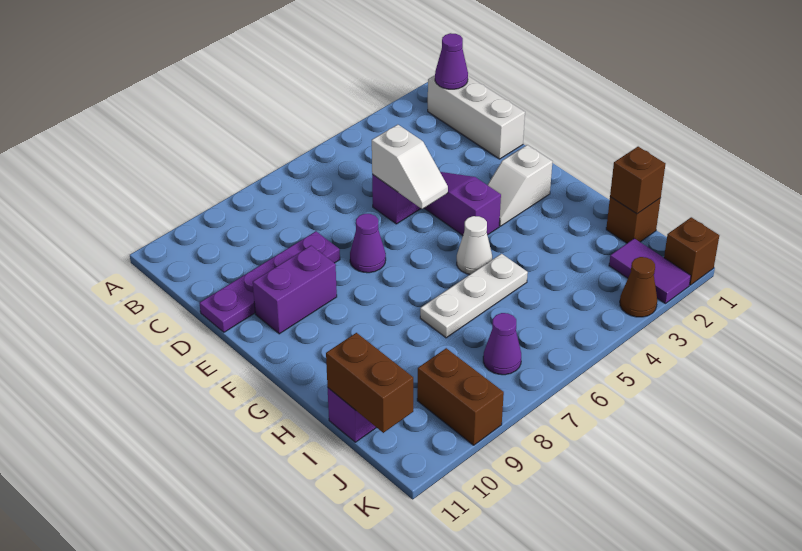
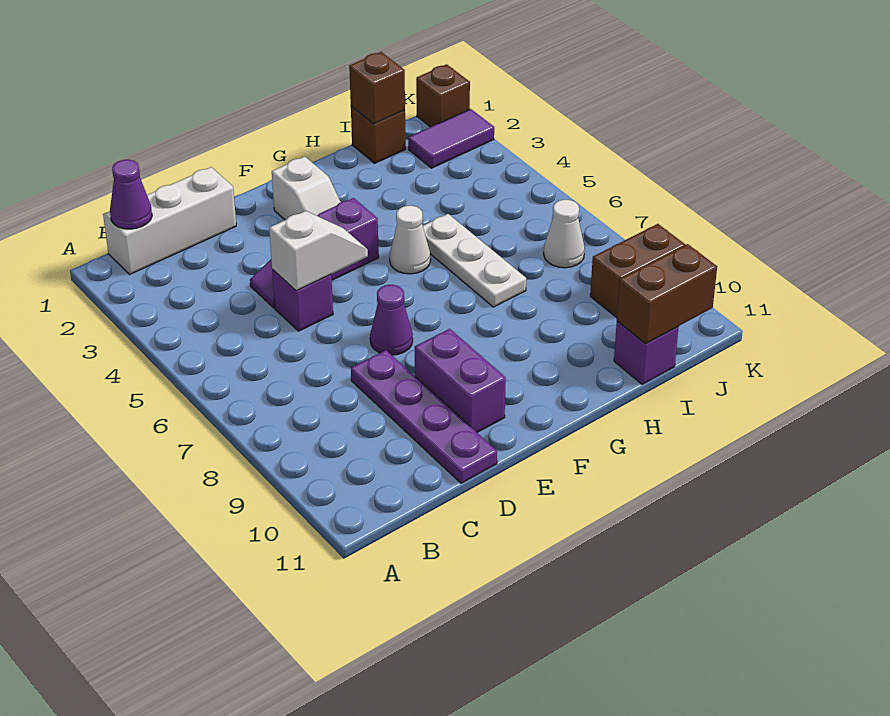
purple 1x1 cone [483,313,521,375] -> white 1x1 cone [544,200,585,268]
brown 1x1 cone [620,257,657,317] -> none

